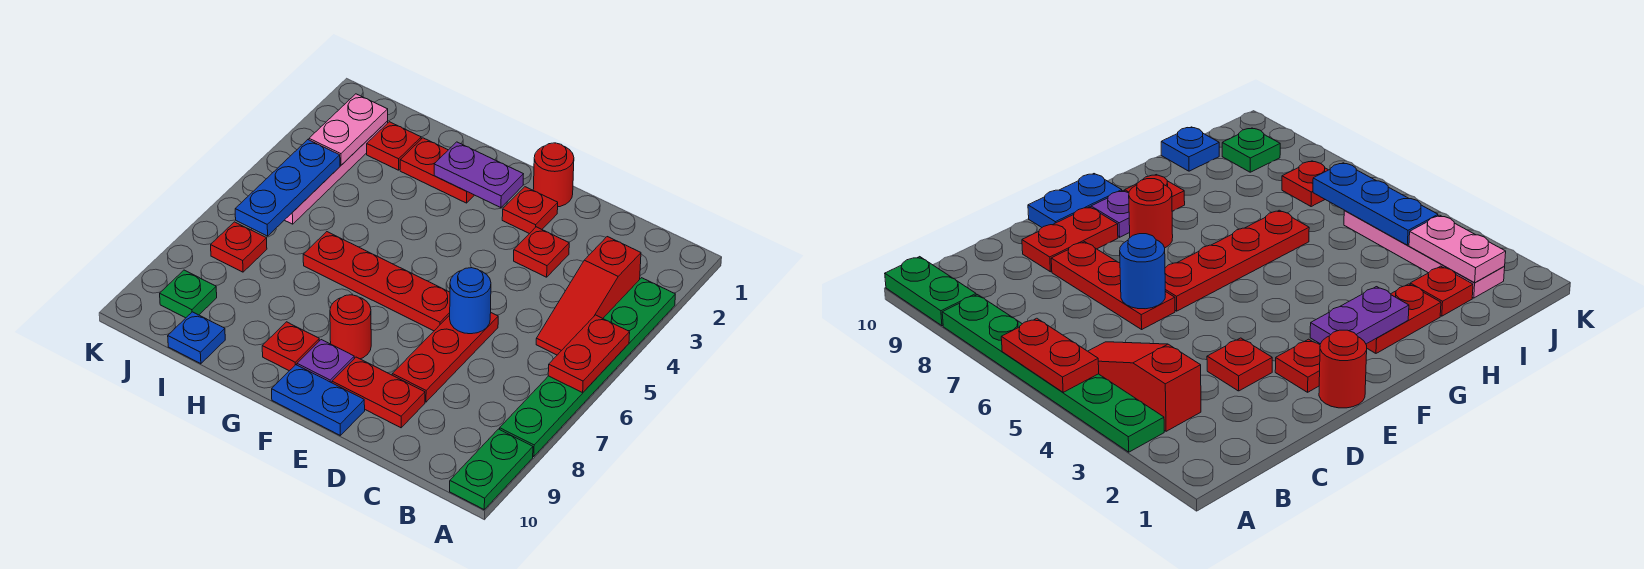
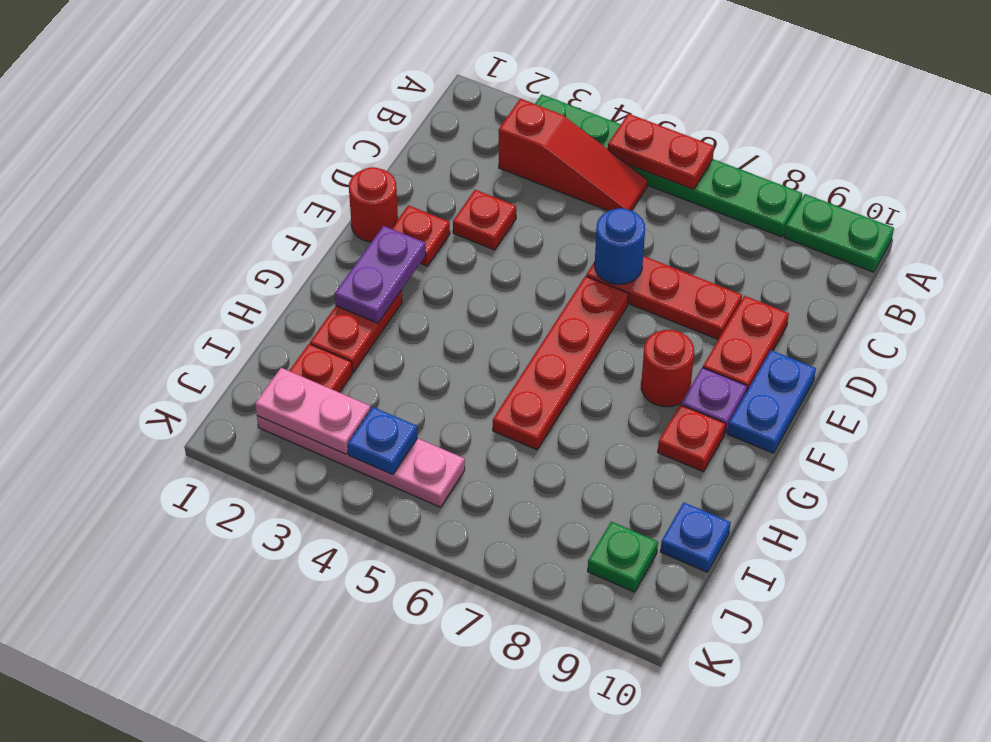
blue 1x3 plate [235,140,340,236] -> blue 1x1 plate [348,407,418,475]
red 1x1 plate [211,222,267,272] -> none

